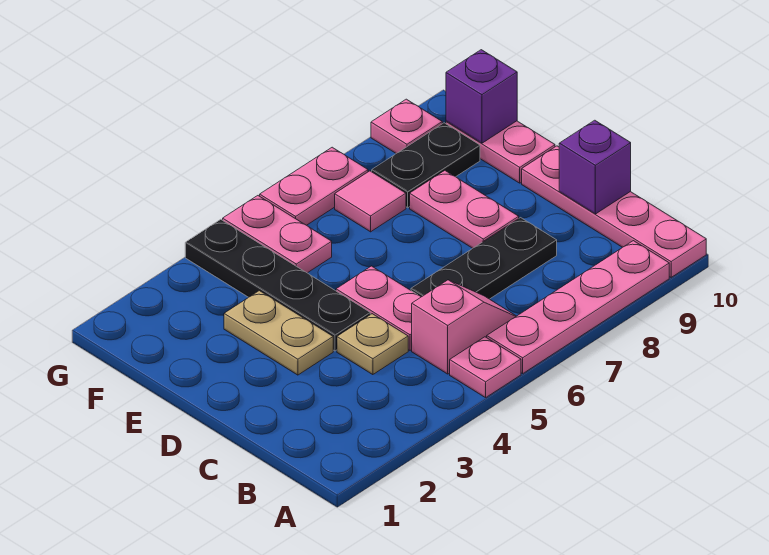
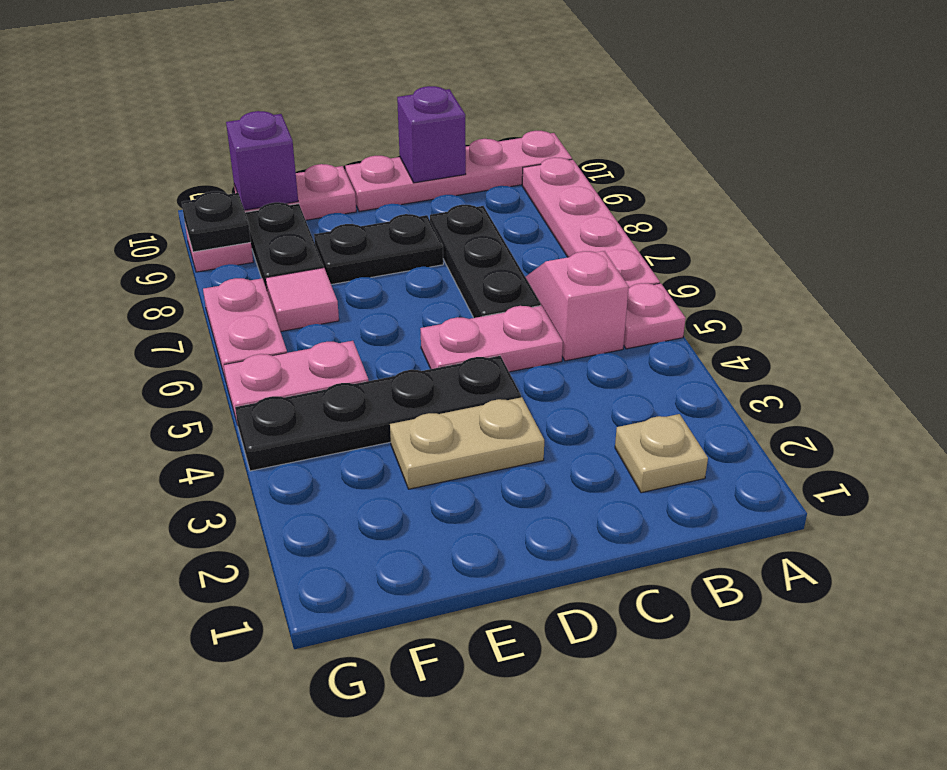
tan 1x1 plate [337,314,408,375] -> tan 1x1 plate moved to [615,414,708,493]
pink 1x2 plate [410,171,519,248] -> black 1x2 plate [314,214,443,284]
none -> black 1x1 plate [182,191,251,252]

